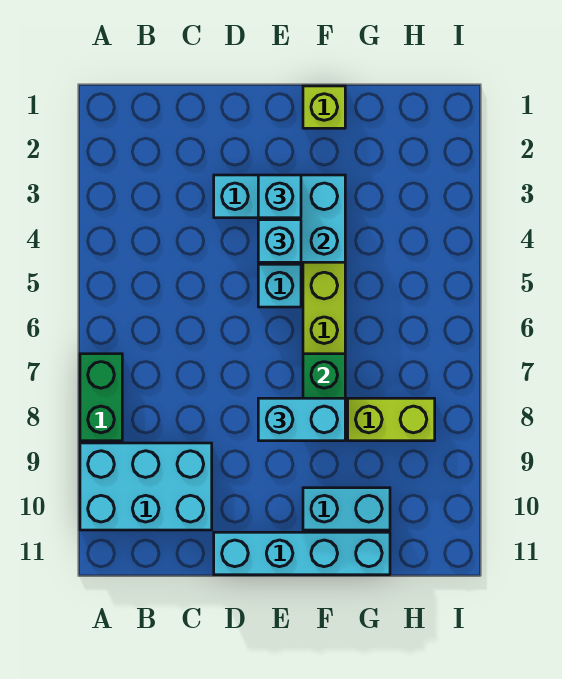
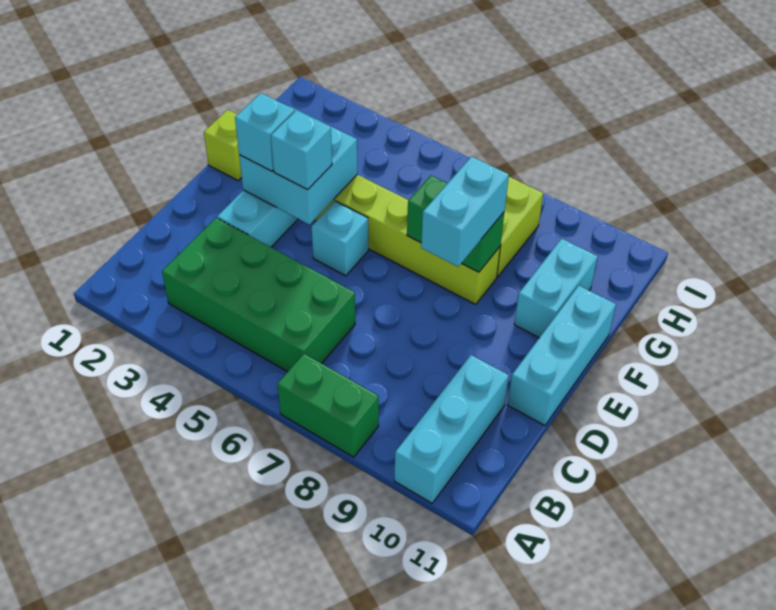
cyan 2x3 brick [80,443,212,530] -> cyan 1x3 brick [394,355,509,503]
none -> green 2x4 brick [162,218,355,372]
cyan 1x4 brick [214,532,390,575] -> cyan 1x3 brick [508,286,616,426]

